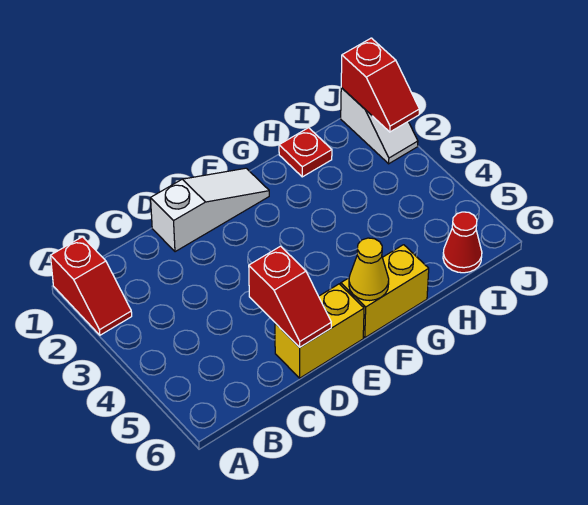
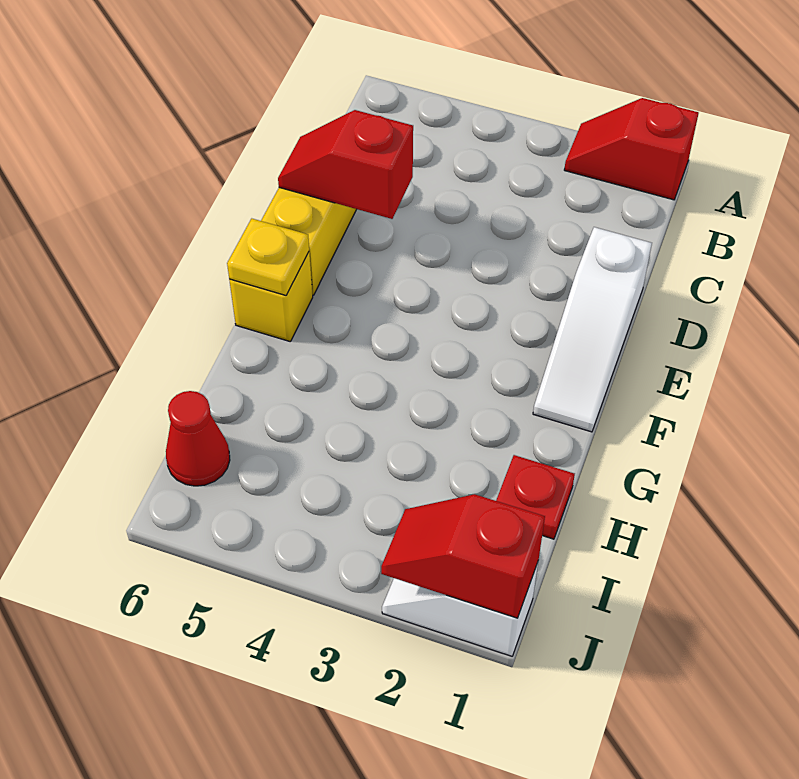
yellow 1x2 brick [341,245,429,338] -> yellow 1x1 brick [229,252,313,342]
yellow 1x1 cone [349,238,389,301] -> yellow 1x1 plate [227,219,309,295]

